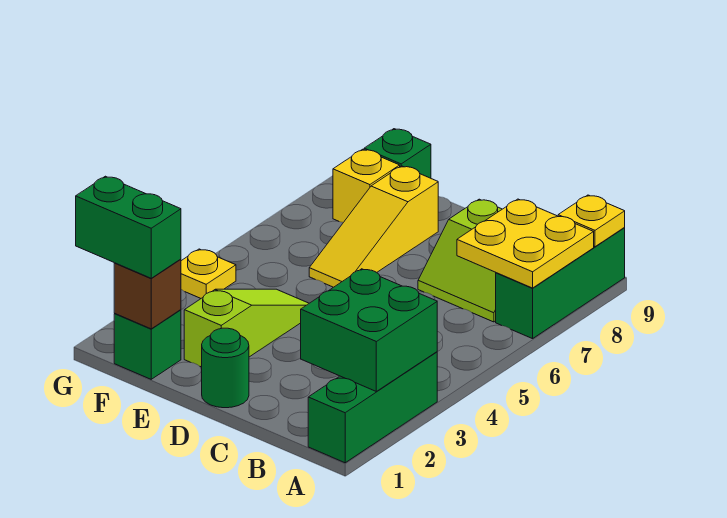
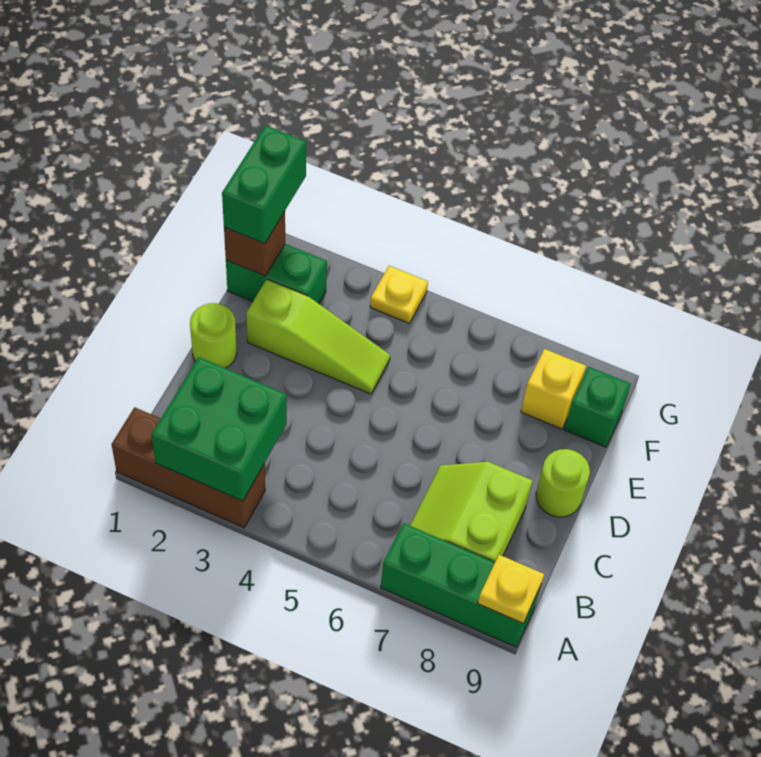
green 1x3 brick [308,352,437,463] -> brown 1x3 brick [111,407,265,528]
yellow 2x2 plate [457,199,594,288] -> none
green 1x1 round brick [202,328,249,408] -> lime 1x1 round brick [190,303,237,368]
none -> lime 1x1 round brick [536,449,590,517]
yellow 1x3 slope [309,166,438,287] -> none
green 1x1 brick [114,310,181,379] -> green 1x2 brick [226,244,327,304]

